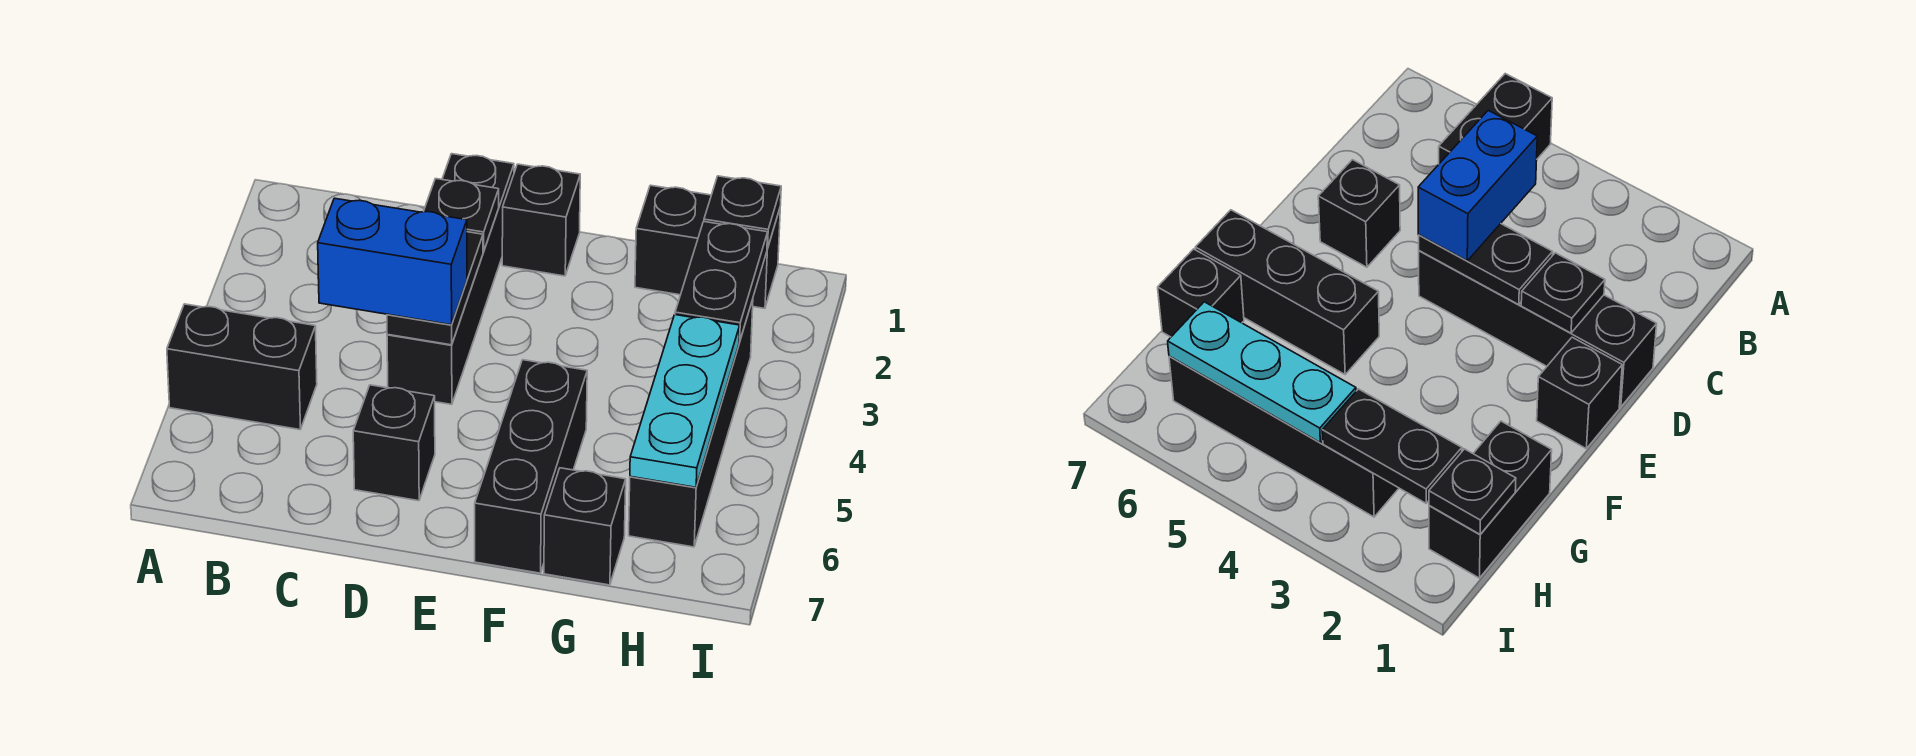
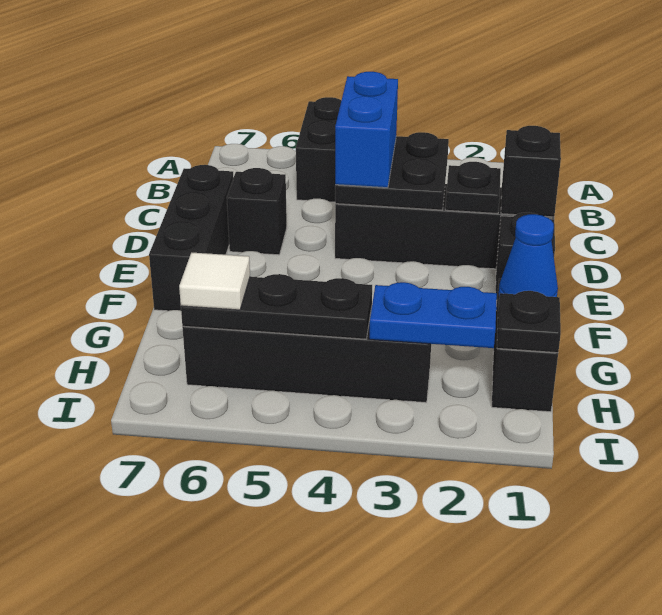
black 1x2 plate [387,232,483,345] -> black 2x2 plate [335,132,449,210]
black 1x3 brick [475,360,587,573] -> black 1x3 brick turned to [149,165,234,311]
none -> blue 1x1 cone [499,214,558,297]
black 1x1 brick [544,468,626,585] -> black 1x1 brick moved to [501,126,561,217]
black 1x2 plate [675,222,768,342] -> blue 1x2 plate [369,282,497,348]
cyan 1x3 plate [630,315,740,487] -> black 1x3 plate [181,274,372,339]
none -> white 1x1 tile [179,253,250,310]

